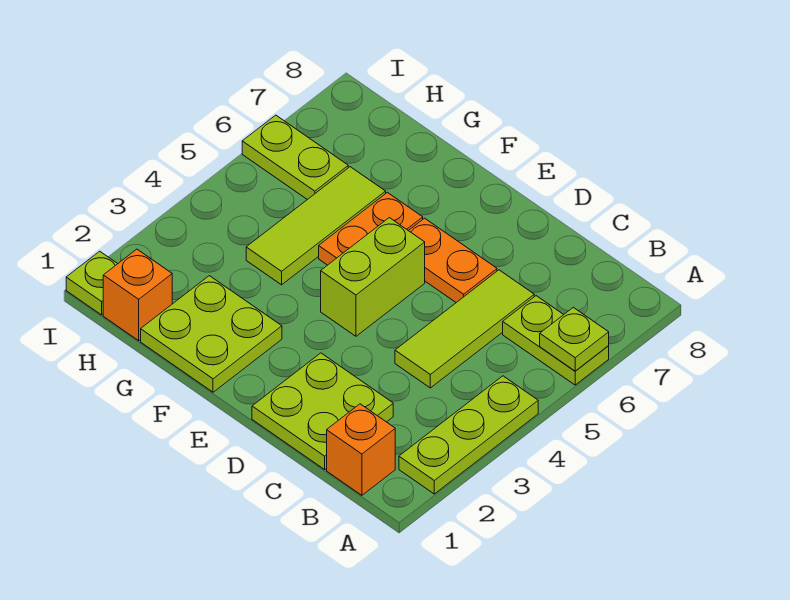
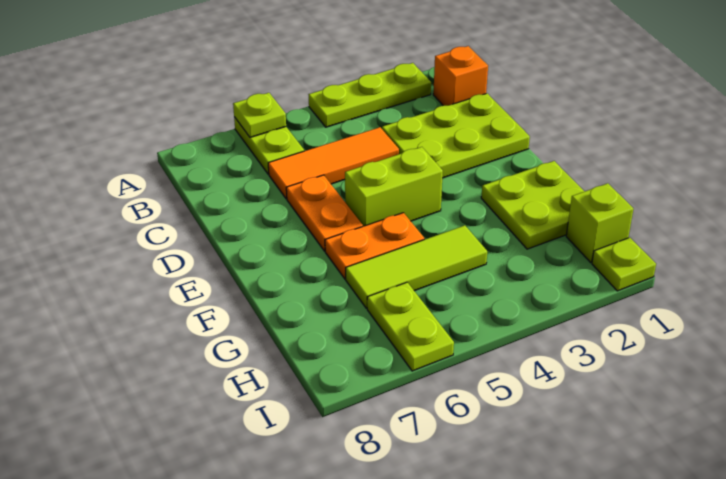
lime 2x2 plate [252,353,393,469] -> lime 2x3 plate [382,93,530,178]
lime 1x3 tile [395,270,534,388] -> orange 1x3 tile [268,127,399,199]
orange 1x1 brick [103,249,172,341] -> lime 1x1 brick [566,183,633,262]

